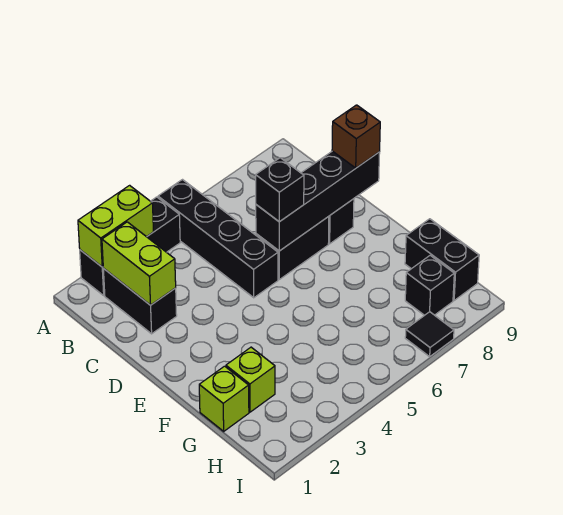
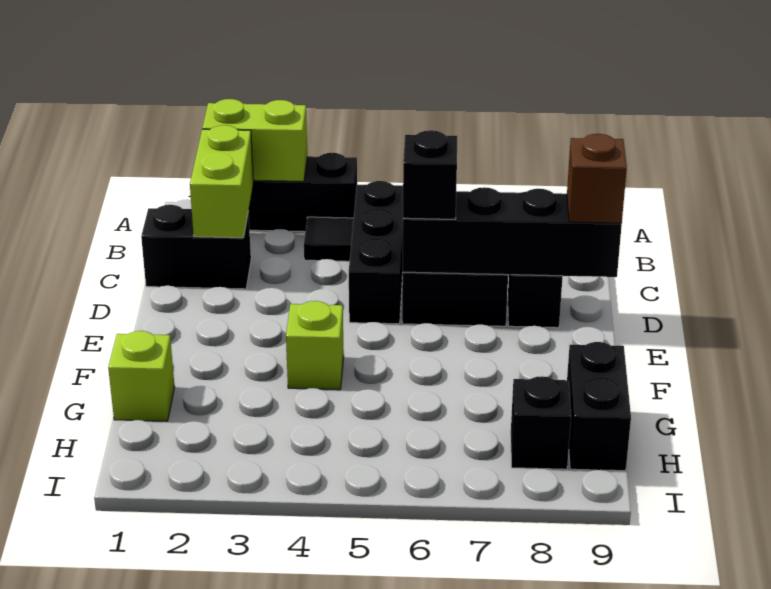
black 1x4 brick [158,180,278,298] -> black 1x3 brick [349,181,403,324]
black 1x2 brick [103,269,177,334] -> black 1x2 brick turned to [141,205,251,289]
lime 1x1 brick [226,347,275,412] -> lime 1x1 brick moved to [286,301,344,390]
black 1x1 tile [405,312,454,357] -> black 1x1 tile moved to [304,217,354,261]

